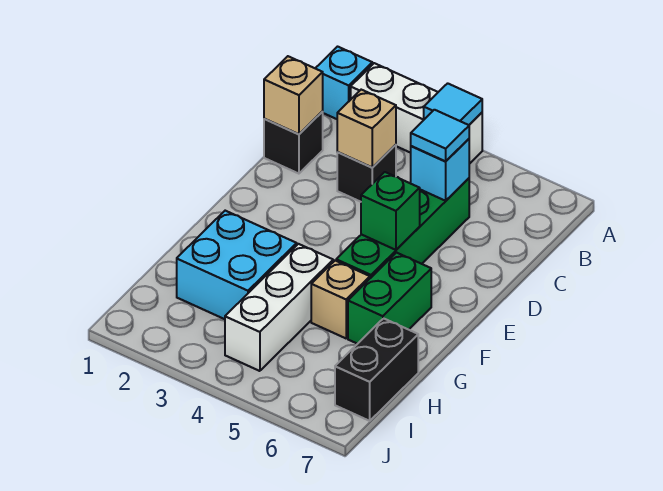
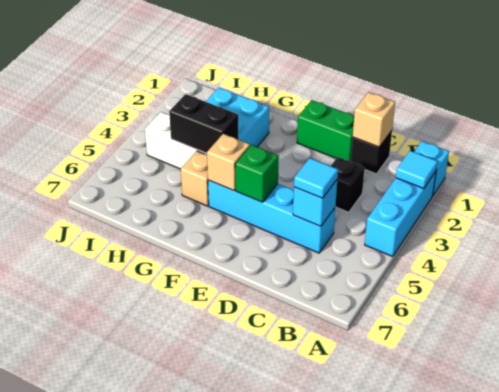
white 1x3 brick [351,63,482,164] -> cyan 1x3 brick [365,171,436,256]
cyan 1x1 tile [424,83,482,125] -> cyan 1x1 tile moved to [396,151,438,189]
tan 1x1 brick [337,90,396,168] -> tan 1x1 brick moved to [207,134,250,191]
green 1x4 brick [336,178,469,278] -> cyan 1x4 brick [208,180,335,253]
green 1x2 brick [348,253,431,344] -> green 1x2 brick moved to [297,100,354,161]
black 1x2 brick [335,318,418,421] -> black 1x2 brick moved to [169,94,239,153]

